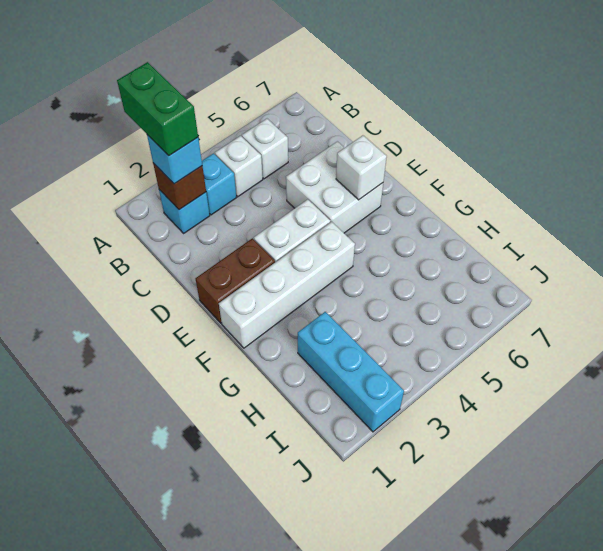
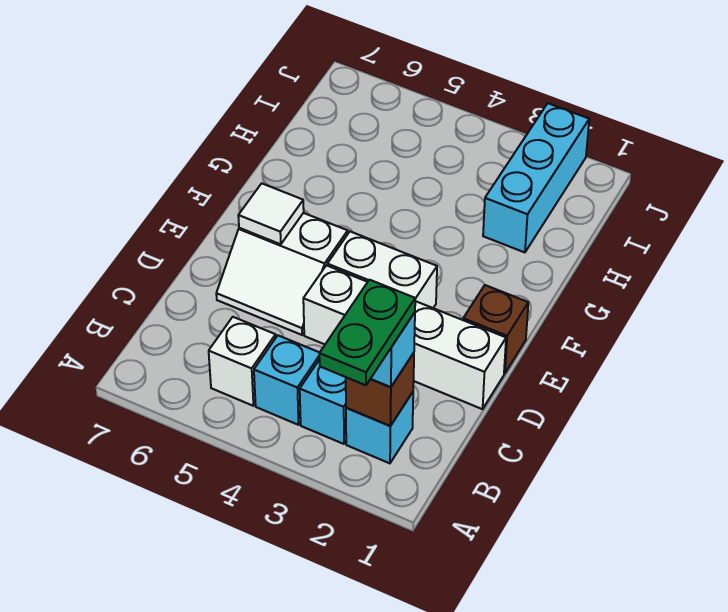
green 1x2 brick [117,62,198,156] -> green 1x2 plate [319,280,415,385]
white 1x1 brick [215,136,263,197] -> cyan 1x1 brick [254,336,320,425]
white 2x2 brick [286,141,383,233] -> white 2x2 slope [216,213,348,335]
brown 1x2 brick [195,238,275,323] -> brown 1x1 brick [463,285,528,373]
white 1x1 brick [336,135,387,200] -> white 1x1 tile [238,183,304,244]
white 1x4 brick [219,222,355,348] -> white 1x4 brick moved to [303,265,506,409]

